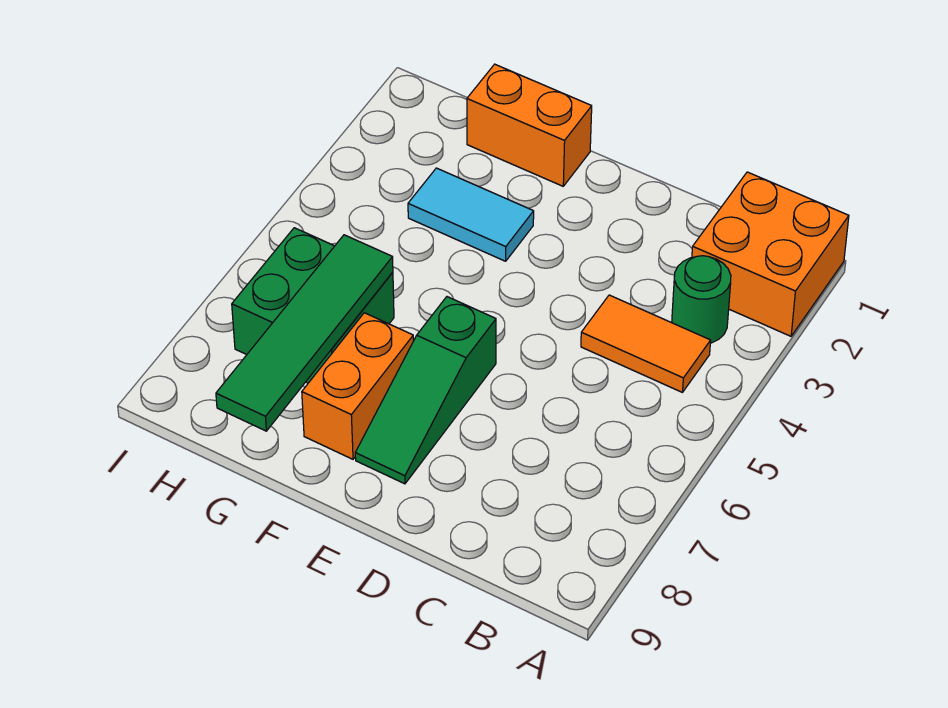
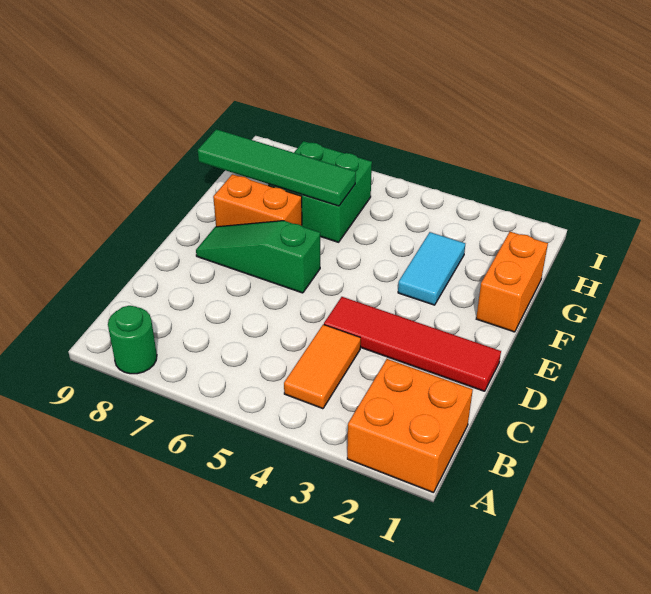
green 1x1 round brick [672,256,731,343] -> green 1x1 round brick moved to [108,306,157,374]
none -> red 1x4 tile [324,297,501,391]

